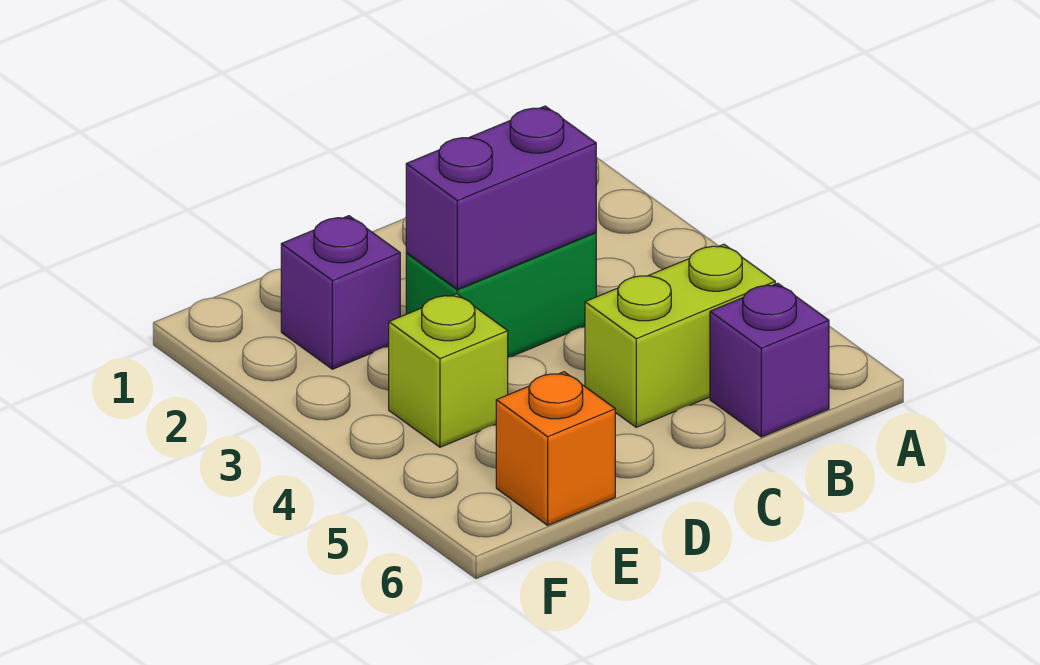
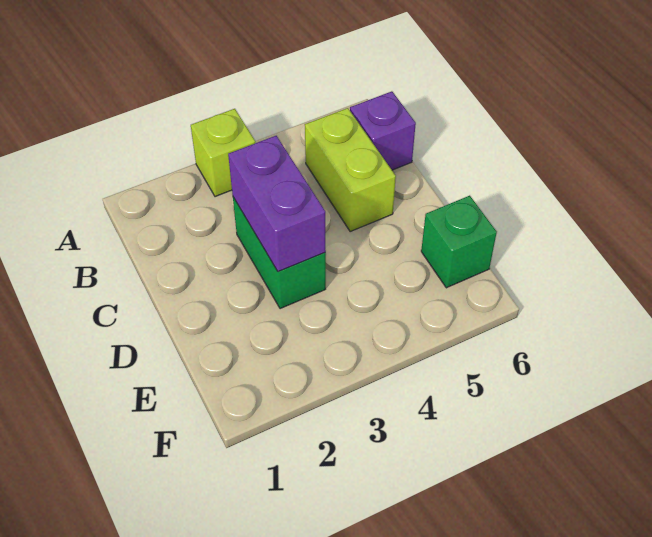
purple 1x1 brick [281,216,400,369] -> none
lime 1x1 brick [389,294,508,447] -> lime 1x1 brick moved to [191,109,255,197]
orange 1x1 brick [496,372,615,525] -> green 1x1 brick [421,196,497,288]

